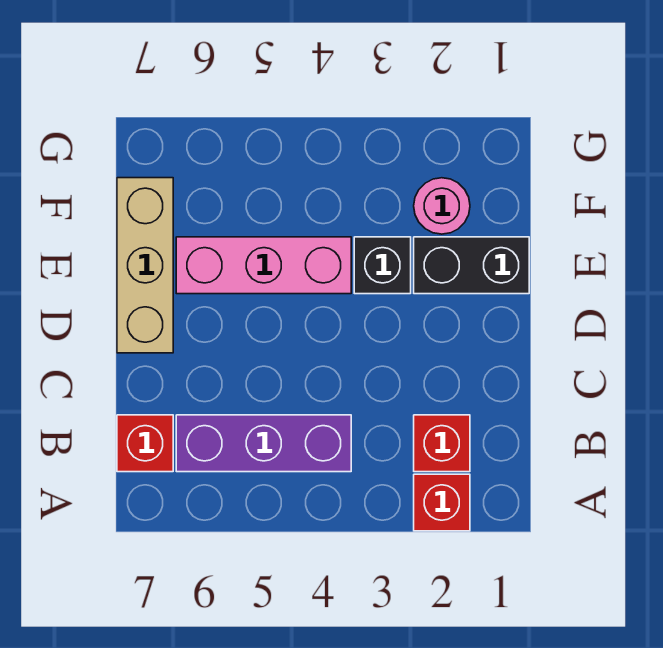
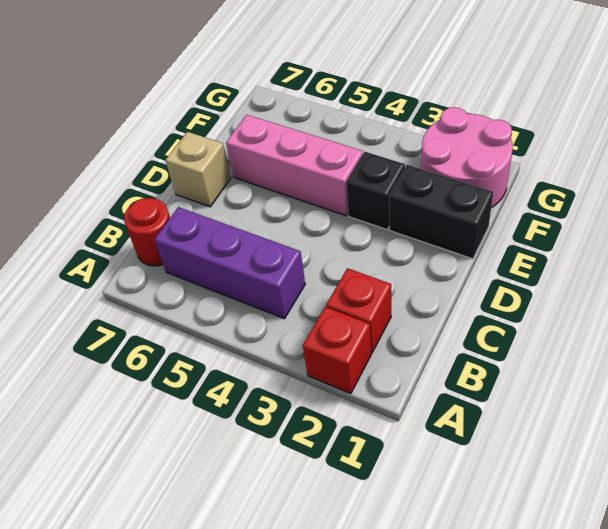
red 1x1 brick [117,415,173,472] -> red 1x1 round brick [124,198,170,266]
tan 1x3 brick [117,178,173,353] -> tan 1x1 brick [165,132,231,207]
pink 1x1 round brick [414,178,470,234] -> pink 2x2 round brick [421,107,513,208]

